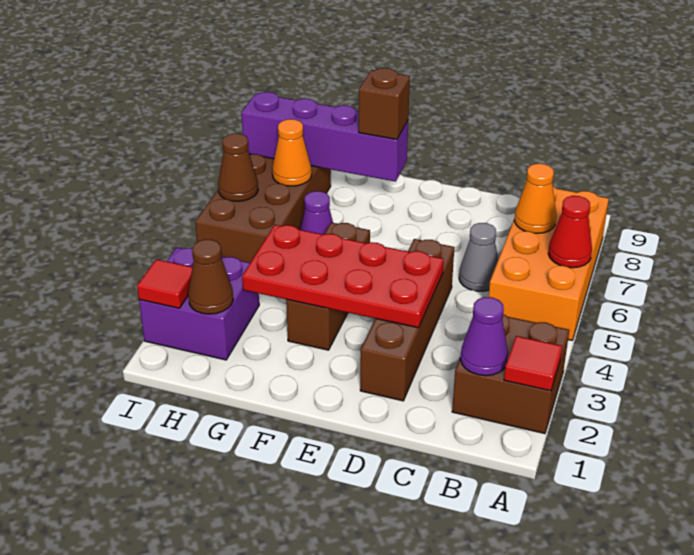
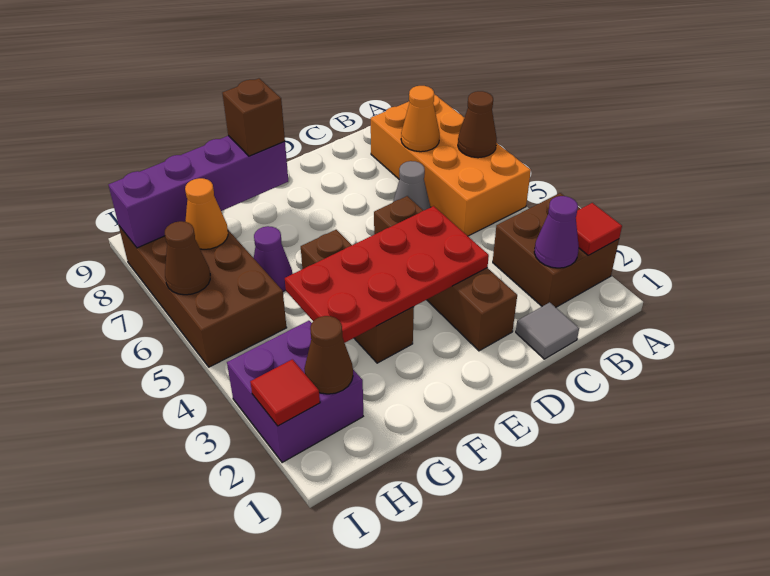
red 1x1 cone [548,196,592,268] -> brown 1x1 cone [458,91,497,158]
none -> grey 1x1 tile [516,302,579,359]

